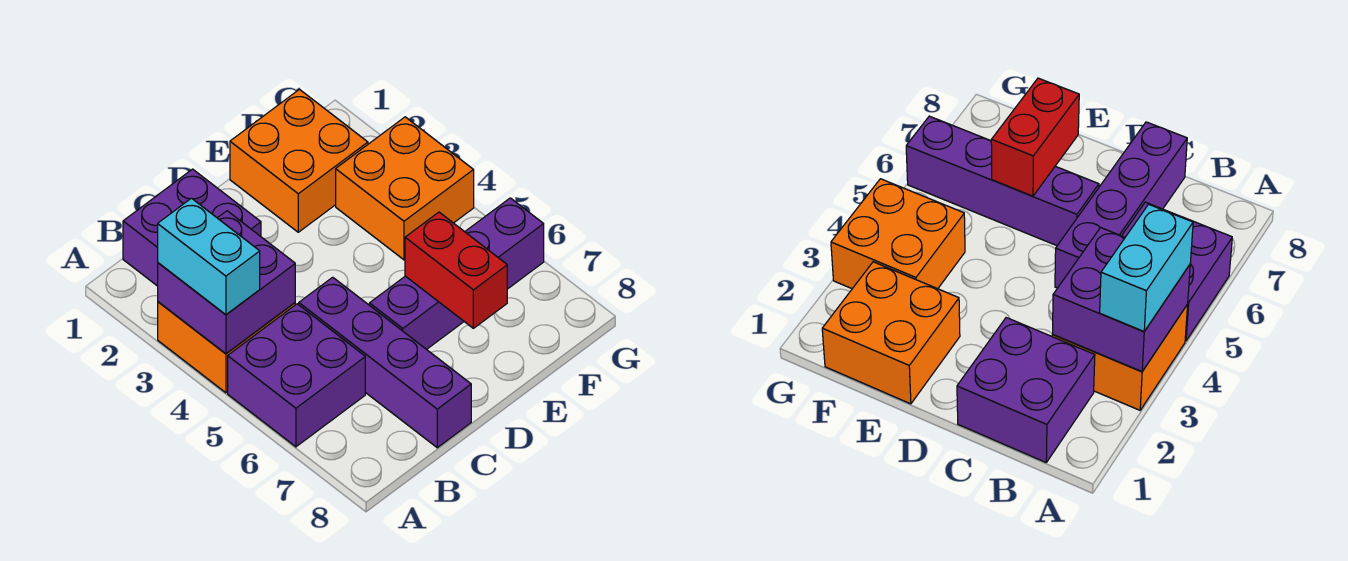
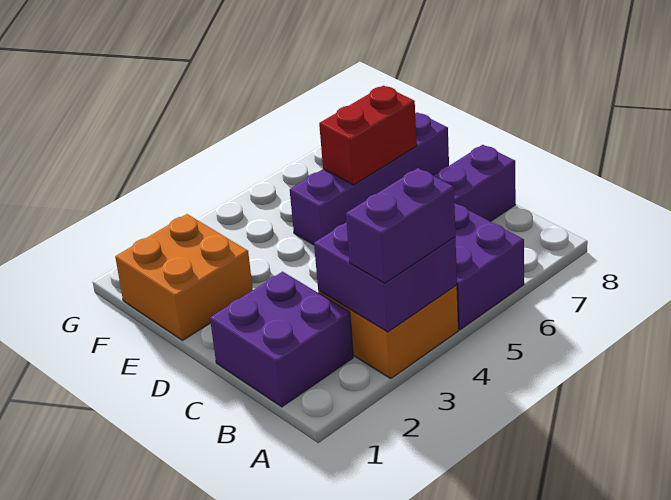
cyan 1x2 brick [158,198,260,315] -> purple 1x2 brick [346,168,455,283]
purple 1x4 brick [369,198,544,349] -> purple 1x4 brick turned to [290,112,449,245]
orange 2x2 brick [336,117,474,260] -> none

